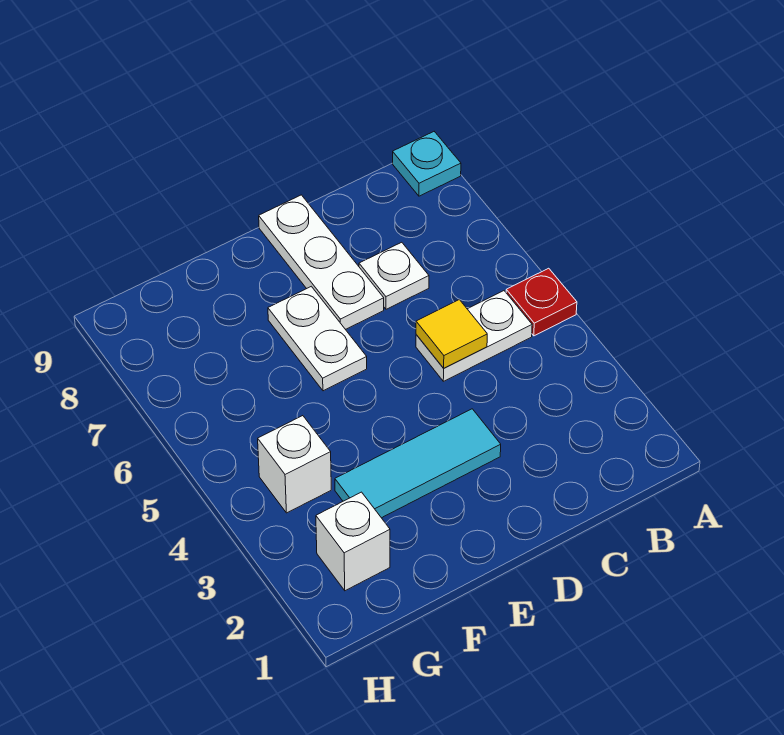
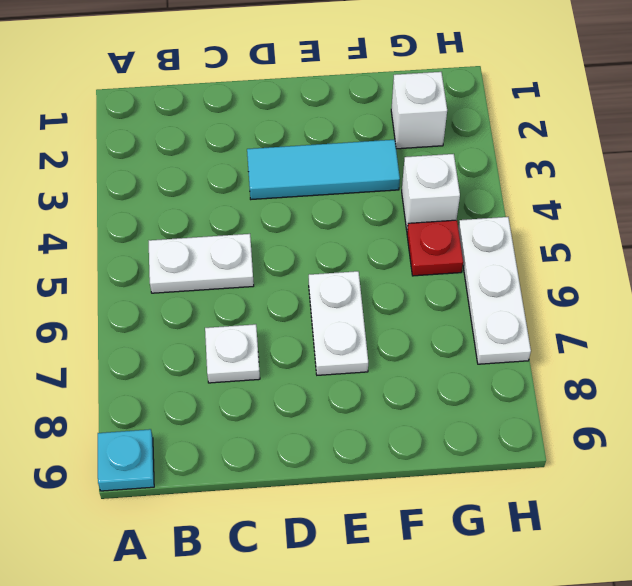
red 1x1 plate [506,268,577,336] -> red 1x1 plate moved to [407,220,463,276]
yellow 1x1 tile [416,300,487,368] -> none
white 1x3 plate [259,195,384,329] -> white 1x3 plate moved to [458,217,531,364]

